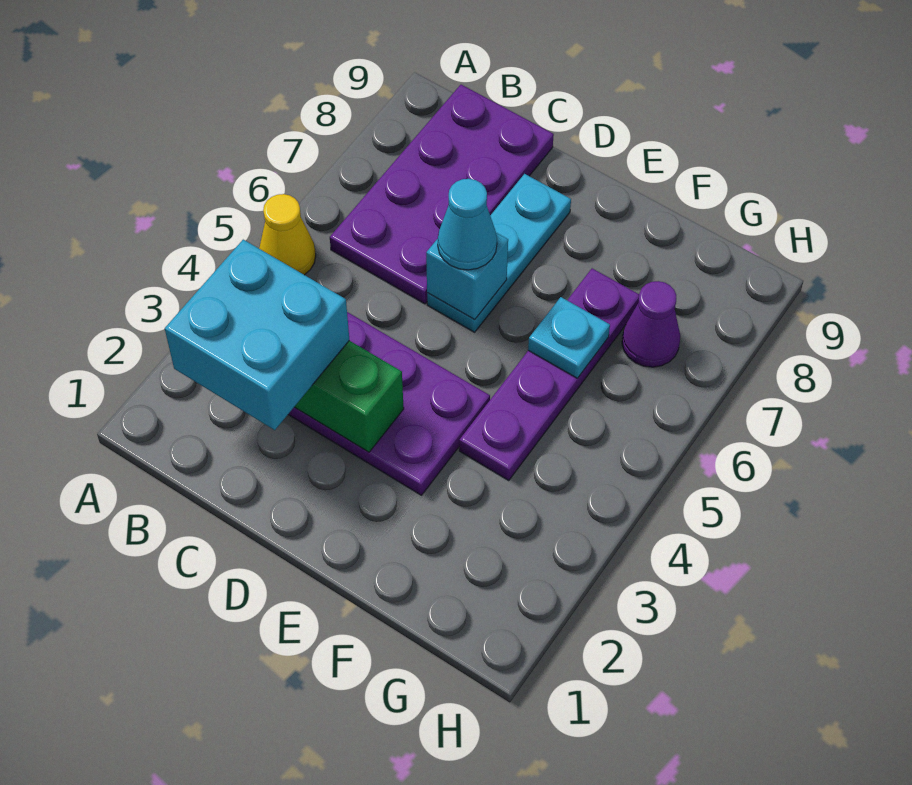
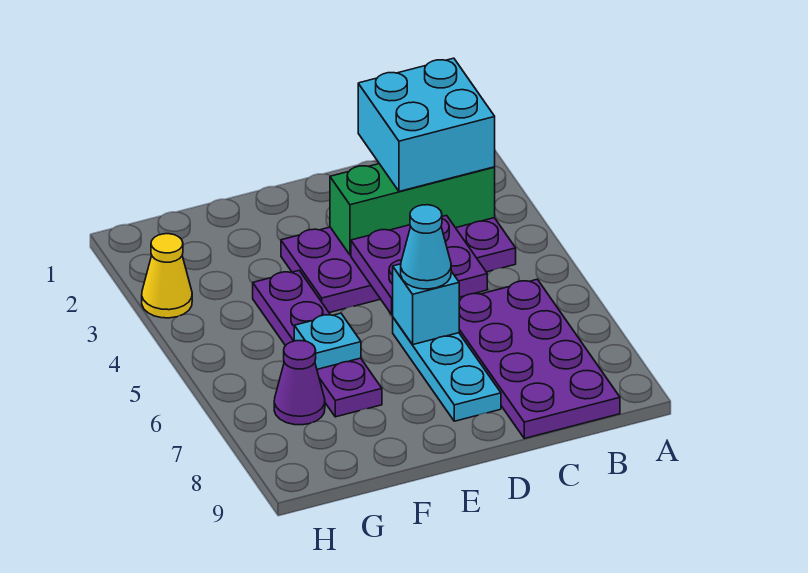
yellow 1x1 cone [259,194,316,275] -> yellow 1x1 cone moved to [142,234,192,318]
none -> purple 2x2 plate [351,215,487,315]

